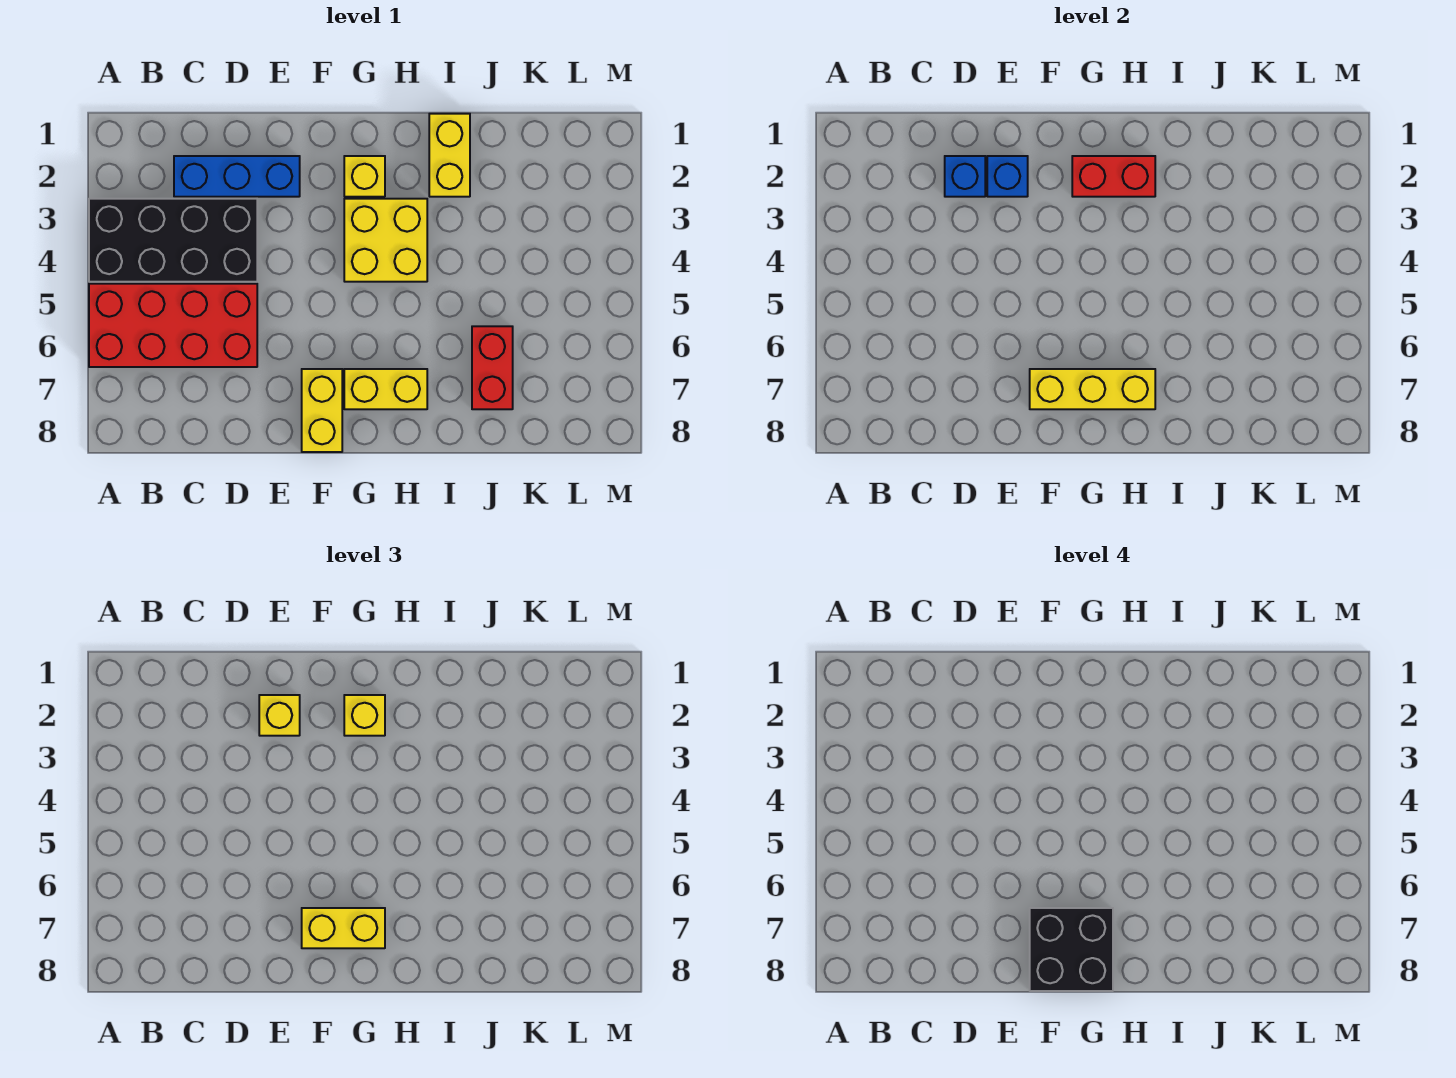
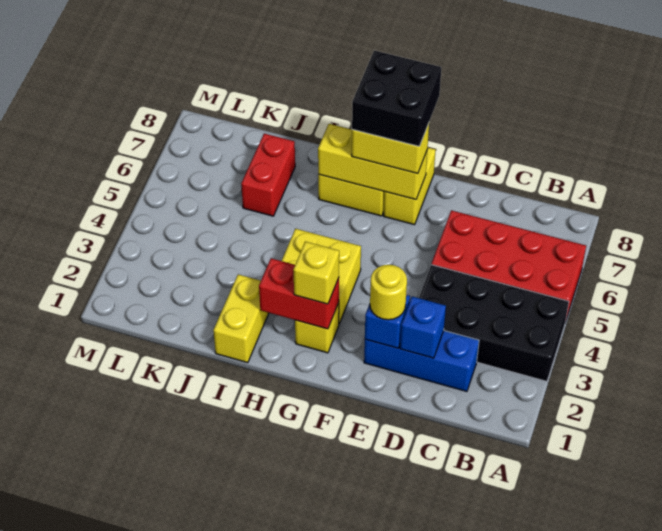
yellow 1x1 brick [259,695,300,736] -> yellow 1x1 round brick [370,265,407,320]

